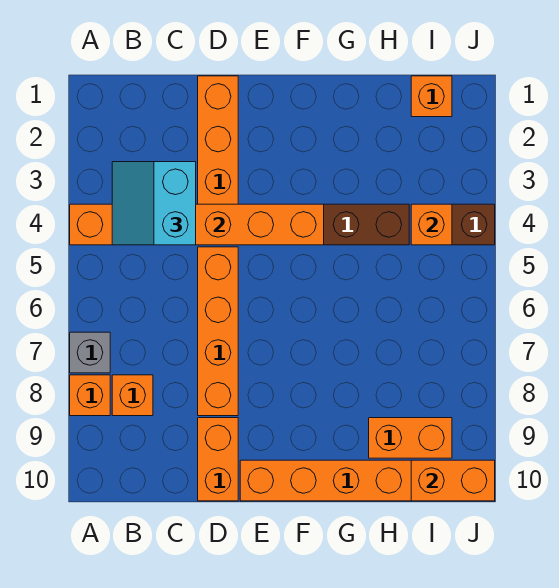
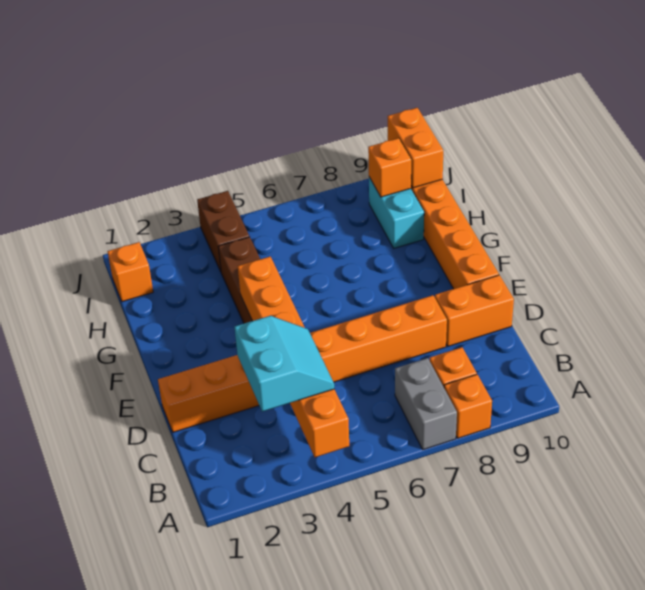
grey 1x1 brick [70,332,110,373] -> grey 1x2 brick [395,358,457,450]
cyan 2x2 slope [112,162,196,245] -> cyan 2x2 slope turned to [235,316,334,412]
orange 1x2 brick [369,418,452,458] -> cyan 1x2 brick [369,177,424,248]
orange 1x1 brick [411,204,452,245] -> orange 1x1 brick moved to [368,138,411,197]

